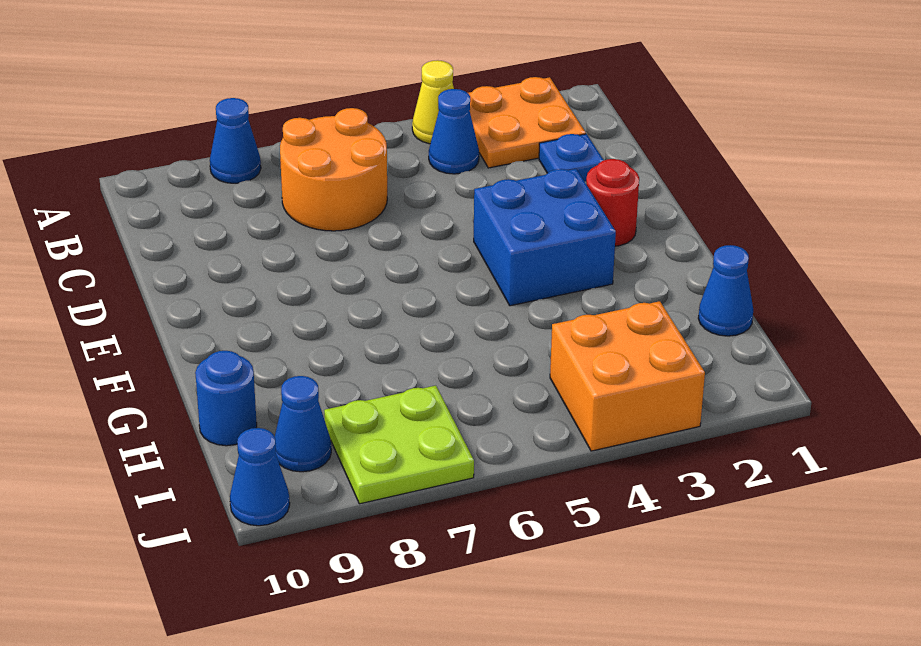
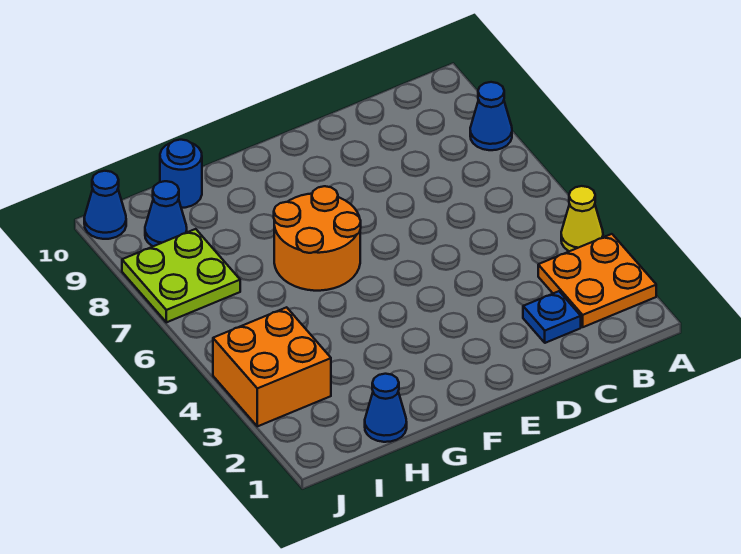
blue 1x1 cone [429,89,479,174] -> none
orange 2x2 round brick [280,108,387,231] -> orange 2x2 round brick moved to [274,186,361,291]
red 1x1 round brick [586,159,639,246] -> none
blue 2x2 brick [474,169,616,306] -> none

